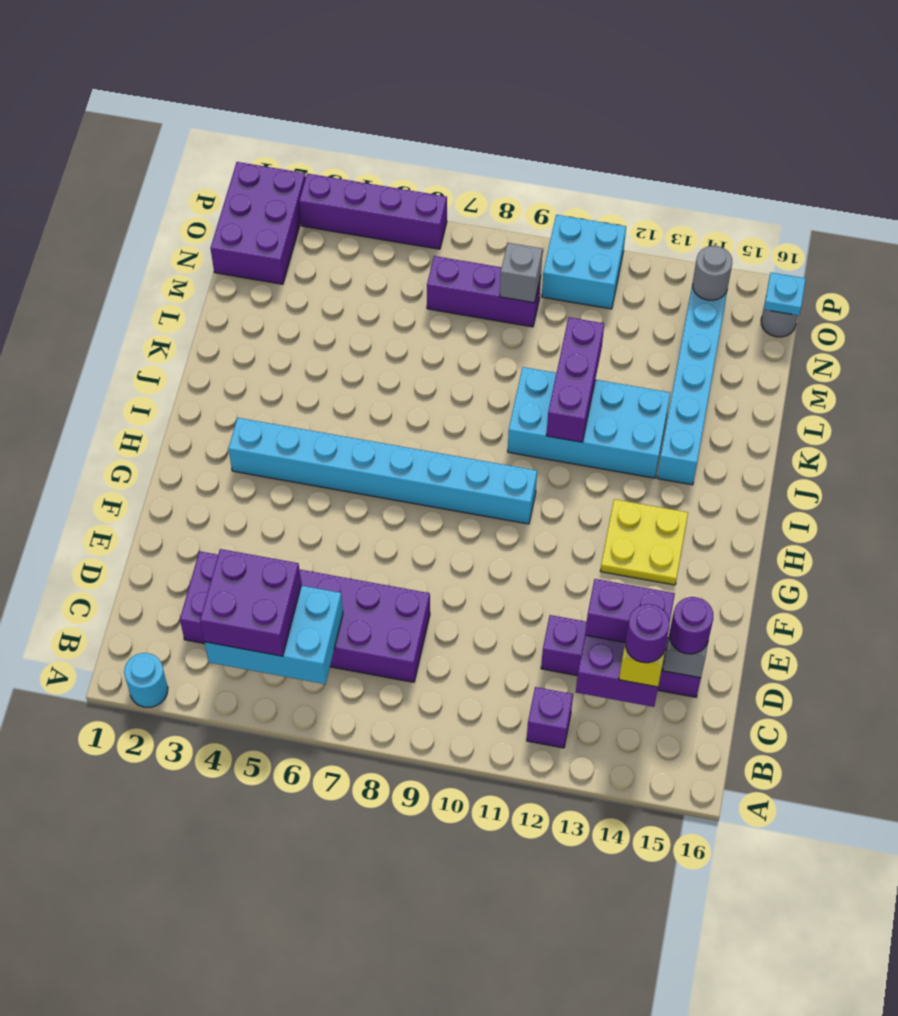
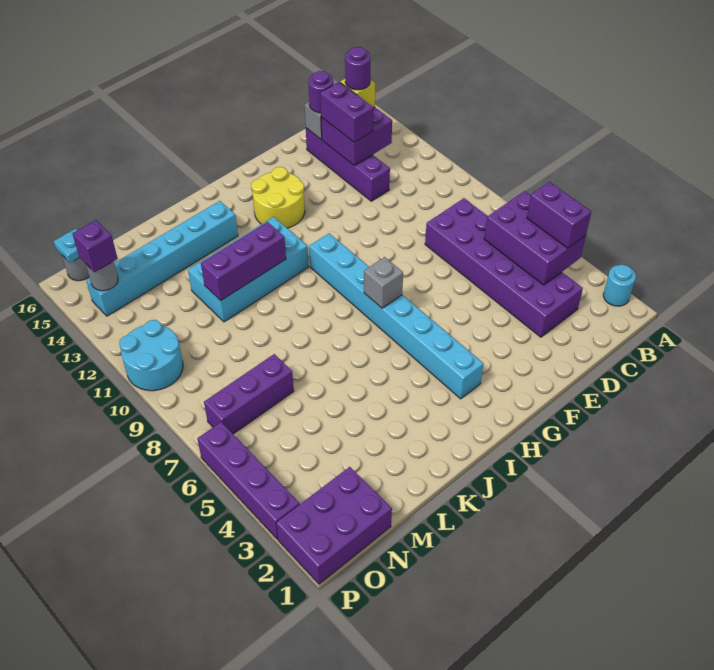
cyan 2x3 brick [205,586,343,684] -> purple 2x3 brick [484,191,586,285]
purple 2x2 brick [200,549,301,656] -> purple 1x2 brick [527,182,591,248]
purple 1x1 brick [527,687,573,748] -> purple 1x1 brick moved to [72,220,118,272]
yellow 2x2 plate [600,499,688,585] -> yellow 2x2 round brick [251,167,305,228]
cyan 2x4 brick [508,367,670,478] -> cyan 2x4 brick turned to [188,217,308,322]
purple 1x3 brick [427,256,541,327] -> purple 1x3 brick turned to [204,354,294,434]
grey 1x1 brick [500,243,543,303] -> grey 1x1 brick moved to [364,257,403,308]
cyan 2x2 brick [542,215,626,309] -> cyan 2x2 round brick [119,320,183,391]

